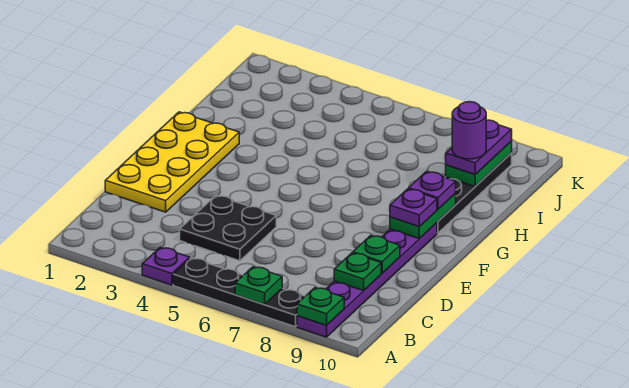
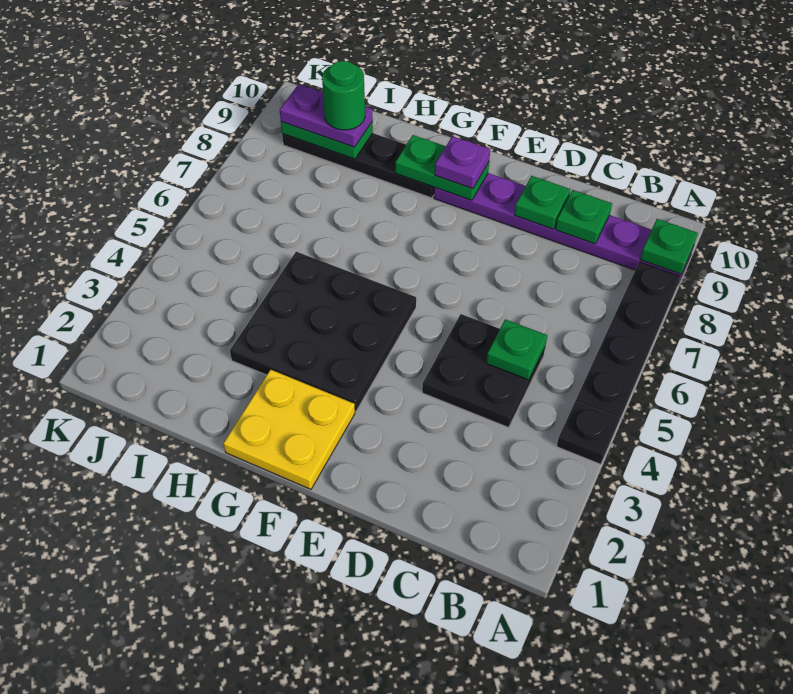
purple 1x1 plate [142,247,190,285] -> black 1x1 plate [557,401,620,464]
green 1x1 plate [235,267,282,304] -> green 1x1 plate moved to [486,319,547,380]
yellow 2x4 plate [105,112,239,212] -> yellow 2x2 plate [223,369,355,489]
none -> black 3x3 plate [230,252,416,411]
purple 1x1 plate [409,172,456,209] -> none
purple 1x1 round brick [452,102,486,159] -> green 1x1 round brick [322,61,365,130]

